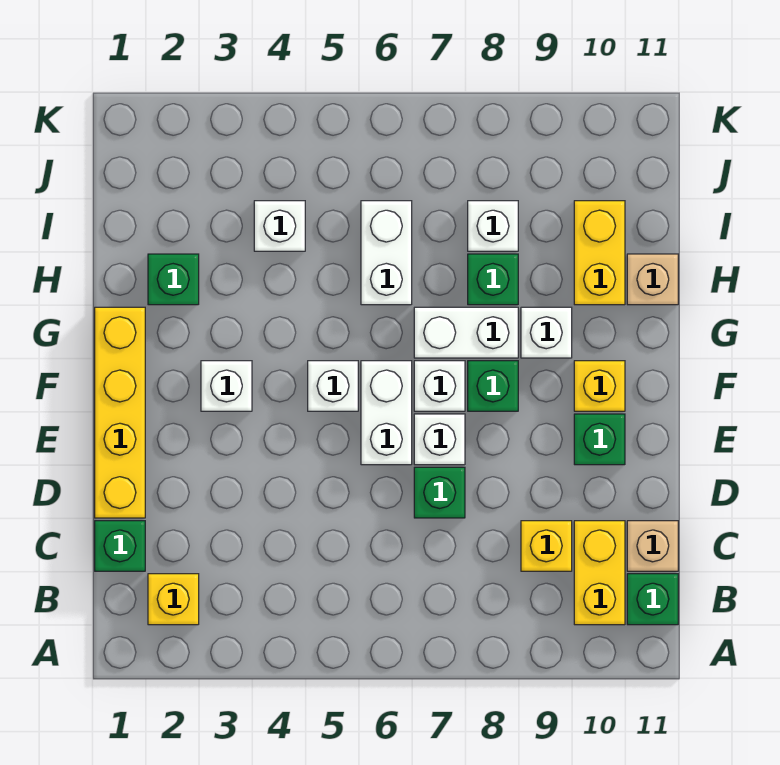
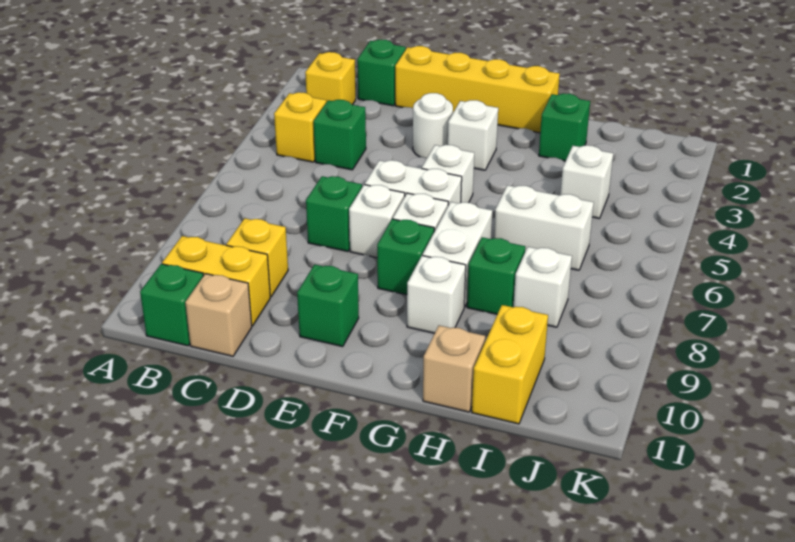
none -> green 1x1 brick [314,100,366,170]
none -> white 1x1 round brick [413,93,453,158]
yellow 1x1 brick [574,361,625,411] -> yellow 1x1 brick moved to [274,92,326,162]
yellow 1x2 brick [574,201,625,305] -> yellow 1x2 brick turned to [472,305,548,424]

